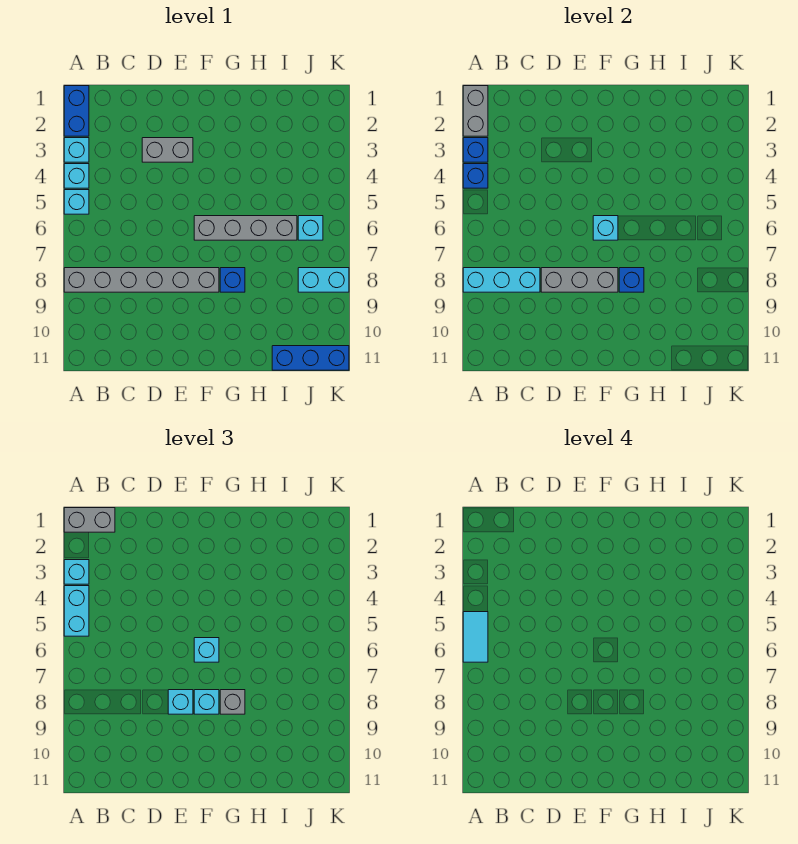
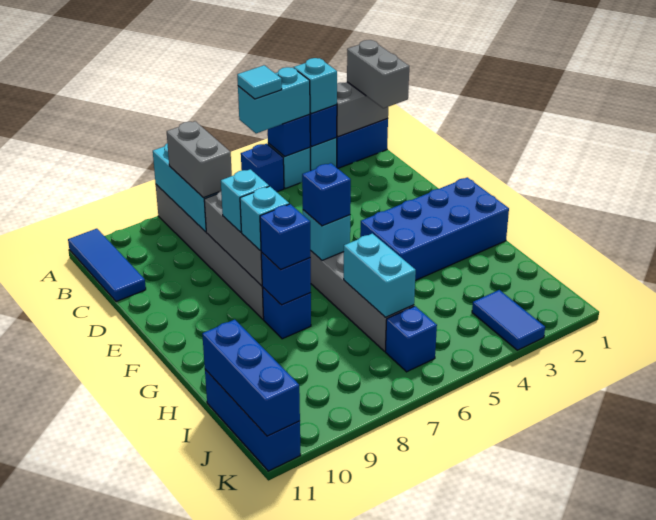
cyan 1x1 brick [64,190,89,214] -> blue 1x1 brick [241,144,284,192]
cyan 1x2 tile [463,612,488,662] -> cyan 1x1 tile [237,65,282,99]
none -> blue 1x3 tile [68,229,146,302]
grey 1x2 brick [142,138,193,162] -> grey 1x2 brick moved to [167,121,232,198]
none -> blue 2x4 brick [360,177,509,280]
cyan 1x1 brick [194,638,219,662] -> blue 1x1 brick [302,163,351,226]
grey 1x1 brick [220,690,245,714] -> blue 1x1 brick [260,204,310,270]
none -> blue 1x3 brick [202,320,300,436]
none -> blue 1x2 tile [472,290,545,350]
cyan 1x1 brick [298,216,323,240] -> blue 1x1 brick [385,306,437,372]
cyan 1x2 brick [298,268,349,292] -> cyan 1x2 brick moved to [344,234,416,317]

